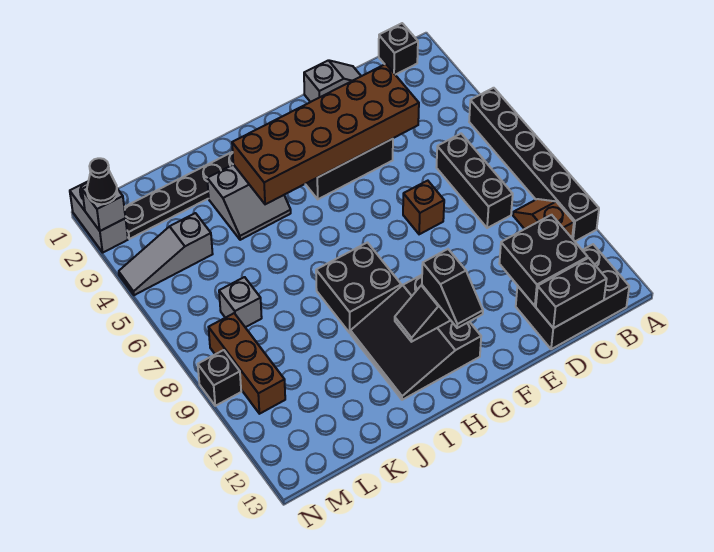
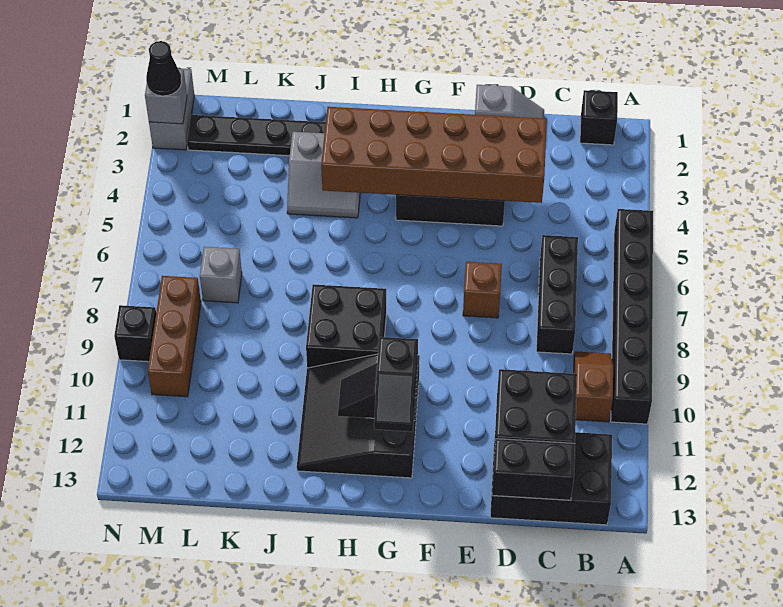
grey 1x3 slope [119,213,213,295] -> none

